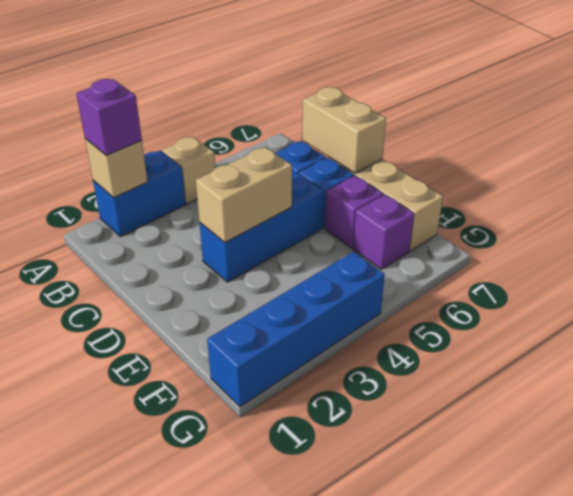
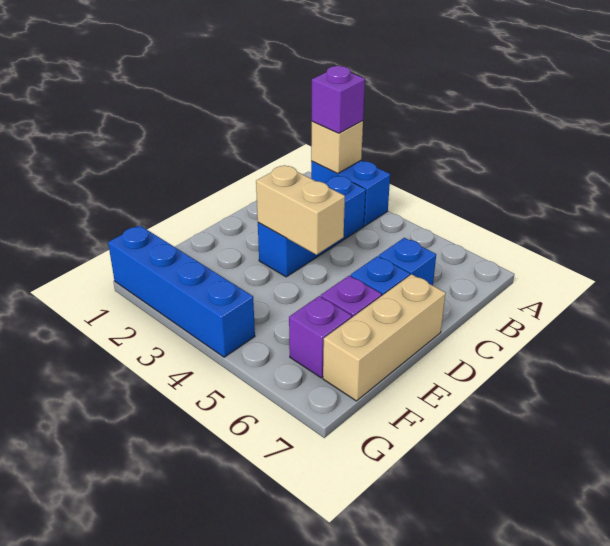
tan 1x1 brick [162,136,215,204] -> none
tan 1x2 brick [302,87,386,173] -> none
blue 1x3 brick [200,173,323,282] -> blue 1x3 brick turned to [258,176,366,277]

